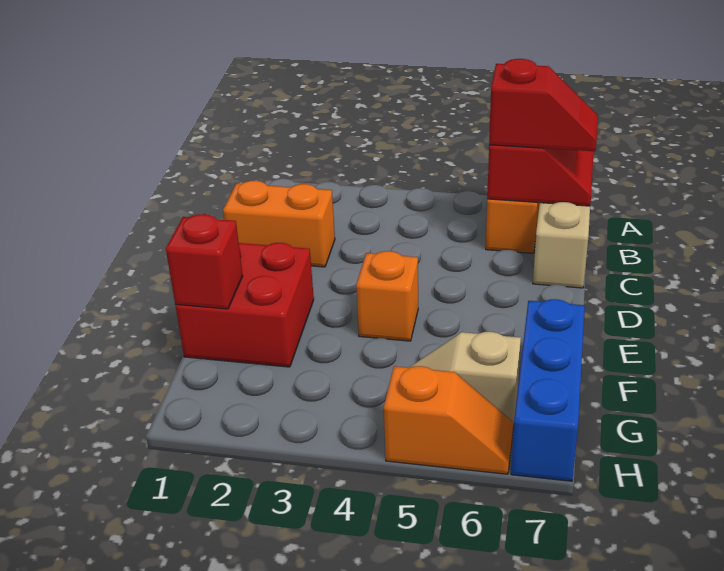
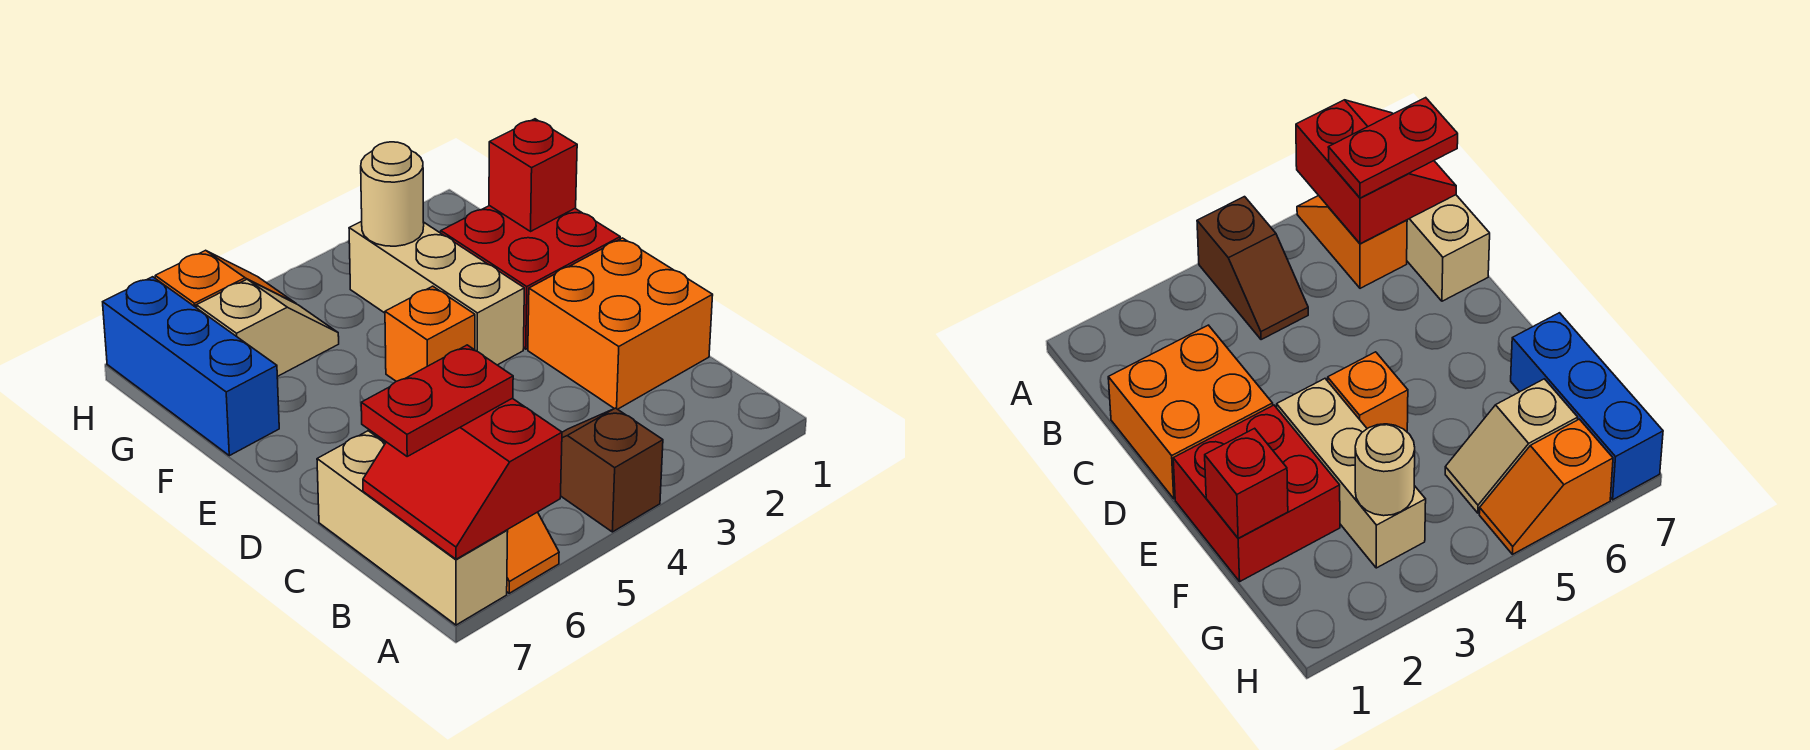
none -> brown 1x2 slope [561,408,663,532]
red 1x2 slope [489,59,598,151] -> red 1x2 plate [361,345,513,456]
orange 1x2 brick [223,181,335,267] -> orange 2x2 brick [528,238,713,409]
none -> tan 1x3 brick [349,221,524,365]
none -> tan 1x1 round brick [361,142,424,246]
orange 1x2 slope [384,366,513,474] -> orange 1x2 slope turned to [155,250,296,308]

